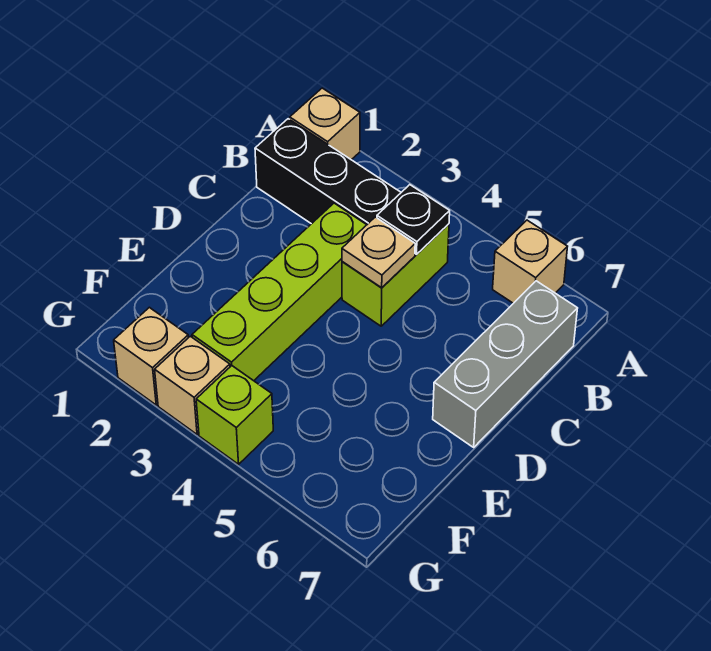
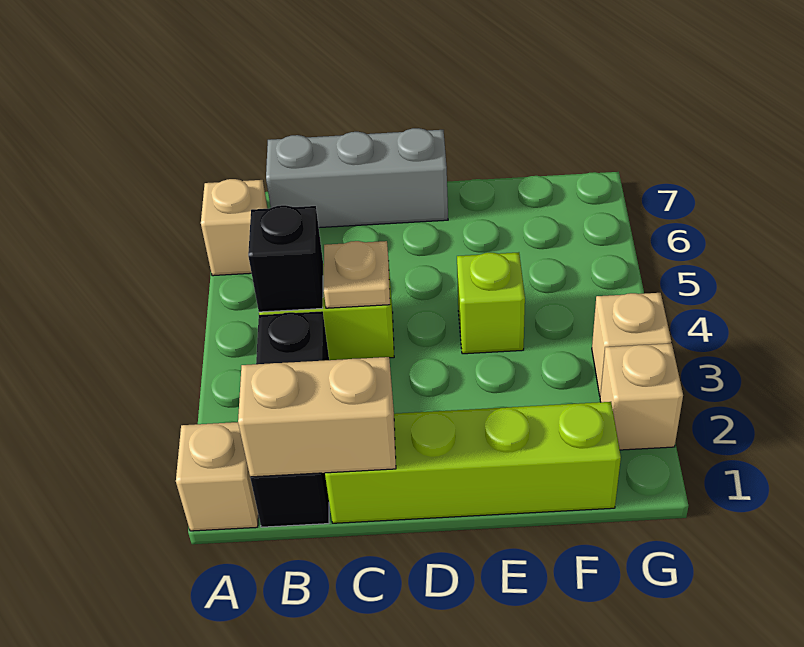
none -> tan 1x2 brick [238,357,396,477]
black 1x1 plate [377,185,450,254] -> black 1x1 brick [248,205,323,312]
lime 1x4 brick [192,203,366,381] -> lime 1x4 brick moved to [325,402,621,523]
lime 1x1 brick [196,366,273,464] -> lime 1x1 brick moved to [457,252,525,354]

